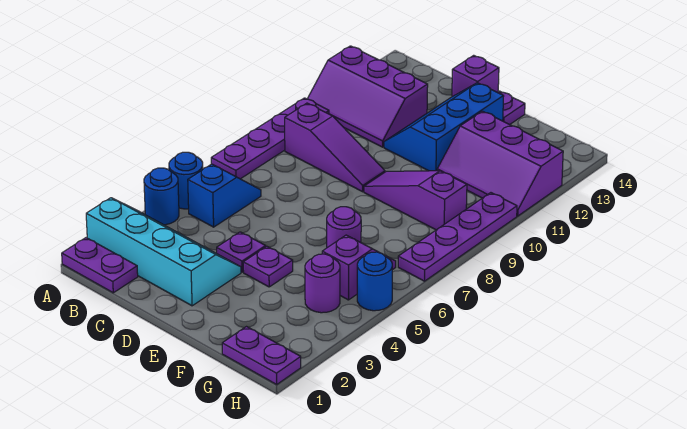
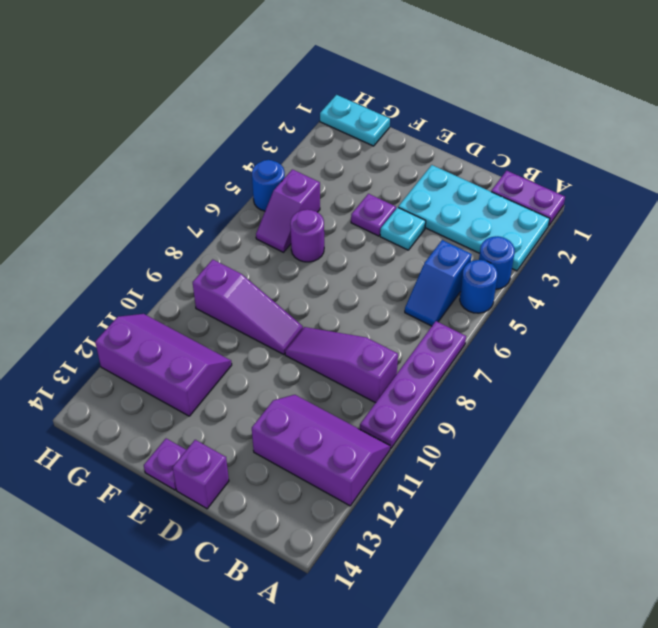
cyan 2x4 slope [86,198,241,306] -> cyan 2x4 plate [398,165,550,271]
purple 1x1 plate [217,232,266,272] -> cyan 1x1 plate [380,207,426,250]
blue 2x3 slope [384,83,504,171] -> none
purple 1x2 plate [222,327,301,384] -> cyan 1x2 plate [320,95,390,146]
purple 1x1 round brick [305,254,340,313] -> none
purple 1x4 plate [398,193,517,281] -> none

